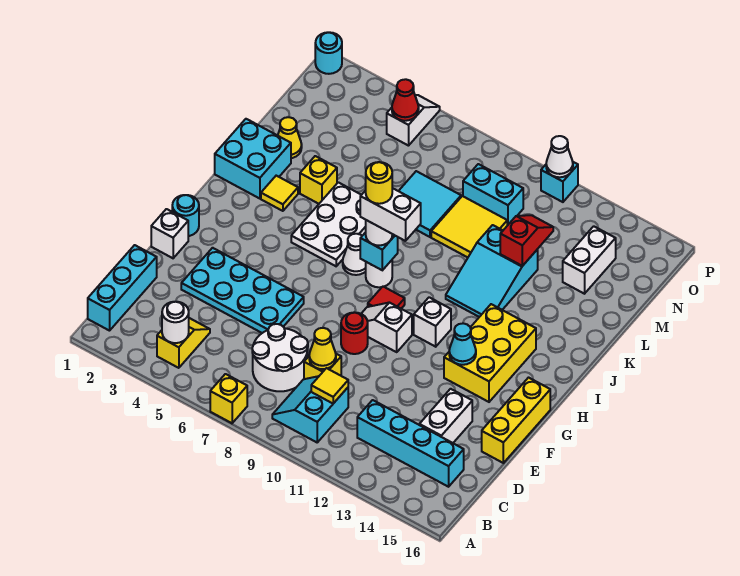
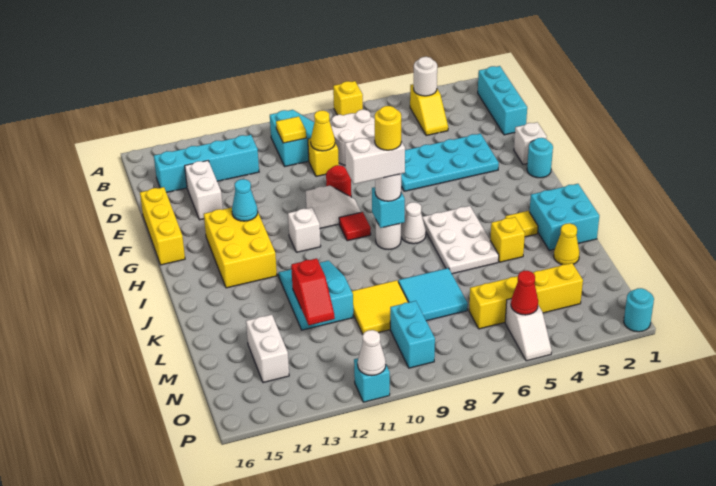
none -> yellow 1x4 brick [469,263,583,329]
cyan 1x2 brick [463,164,523,226] -> cyan 1x2 brick turned to [390,301,435,368]

